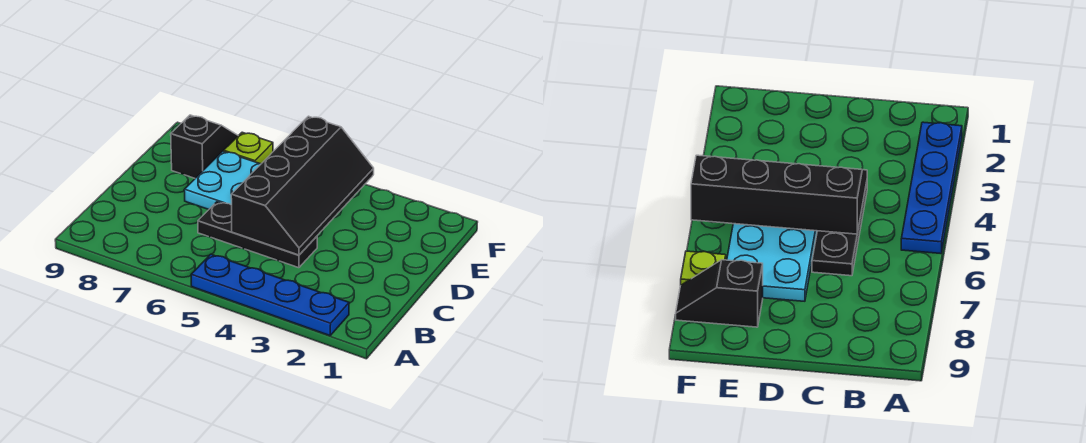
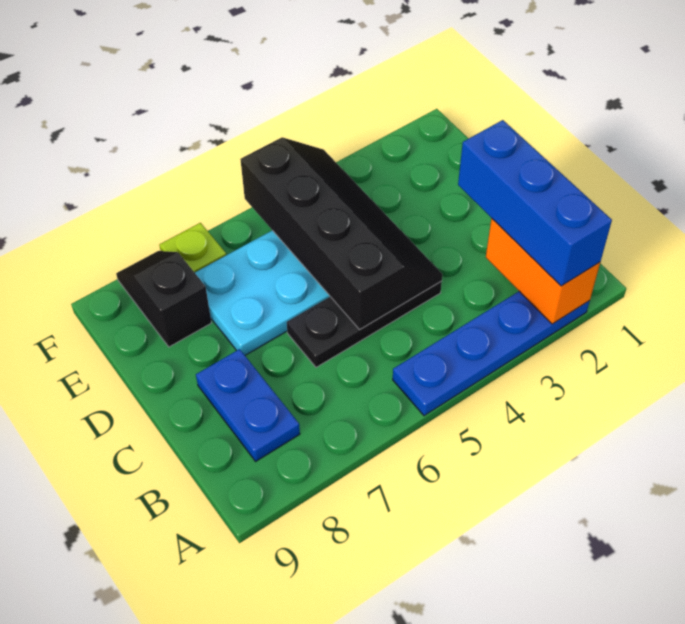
none -> orange 1x2 brick [486,219,600,324]
none -> blue 1x3 brick [458,120,612,286]
none -> blue 1x2 plate [196,349,300,461]

